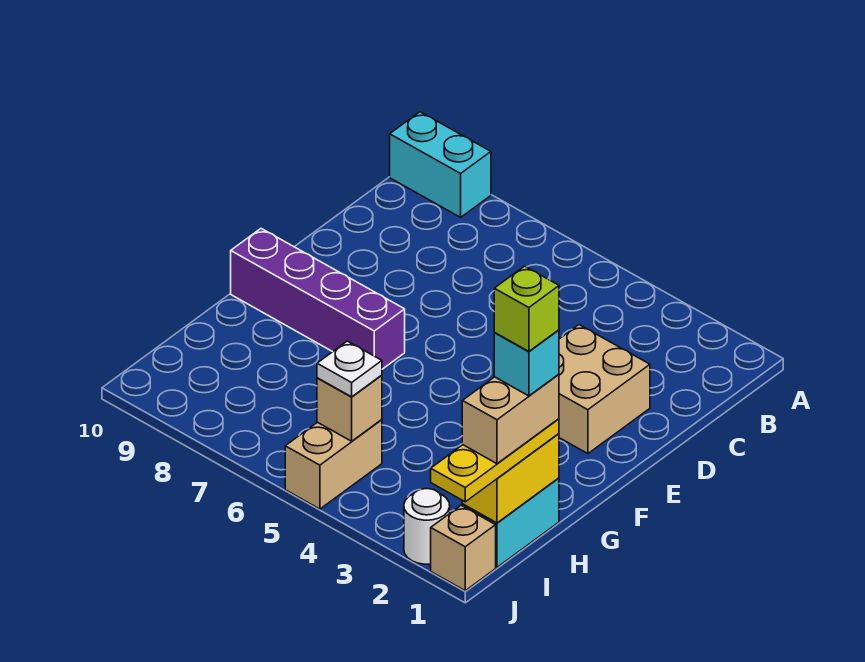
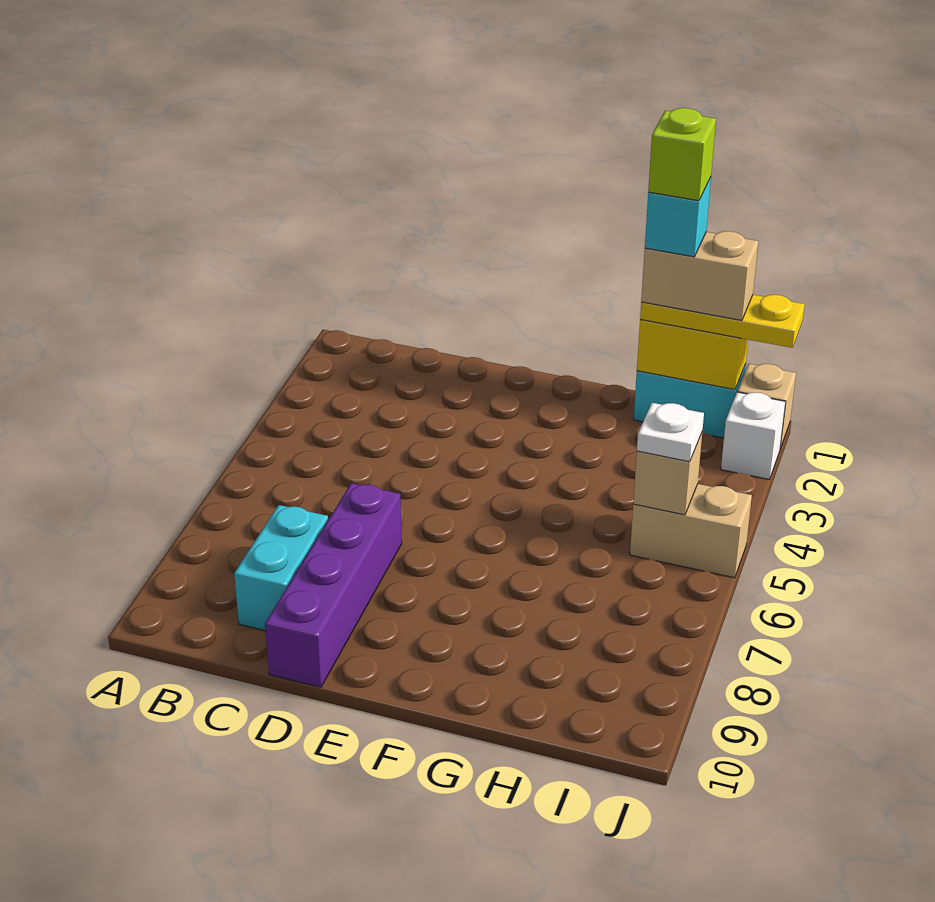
cyan 1x2 brick [390,112,491,217] -> cyan 1x2 brick moved to [234,505,328,630]
tan 2x2 brick [559,325,650,454] -> none
purple 1x4 brick [231,229,405,369] -> purple 1x4 brick moved to [265,483,402,687]
white 1x1 round brick [404,489,450,564] -> white 1x1 brick [721,392,786,479]

